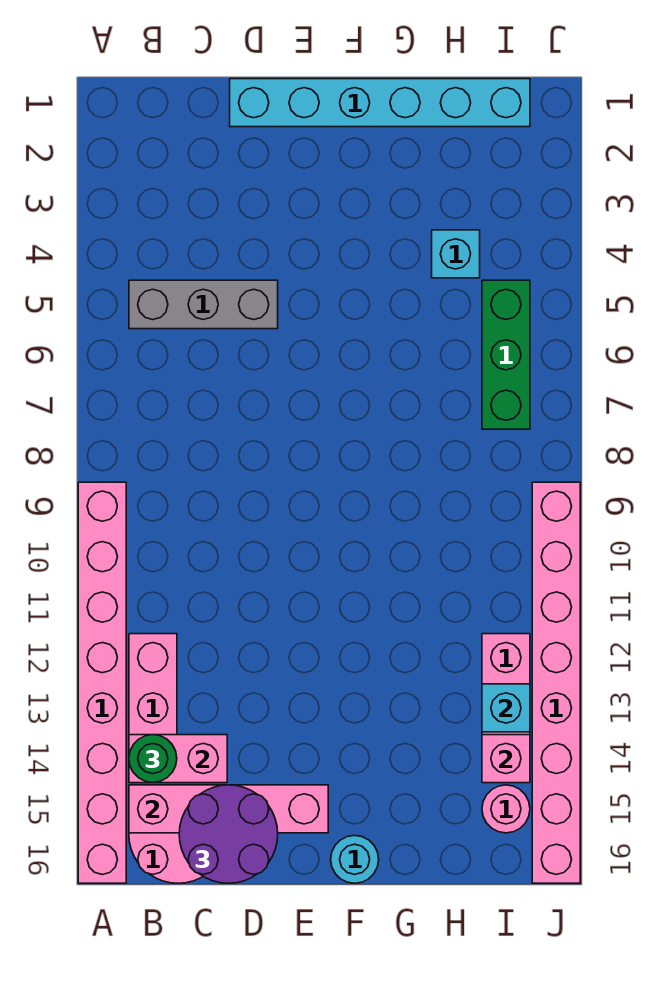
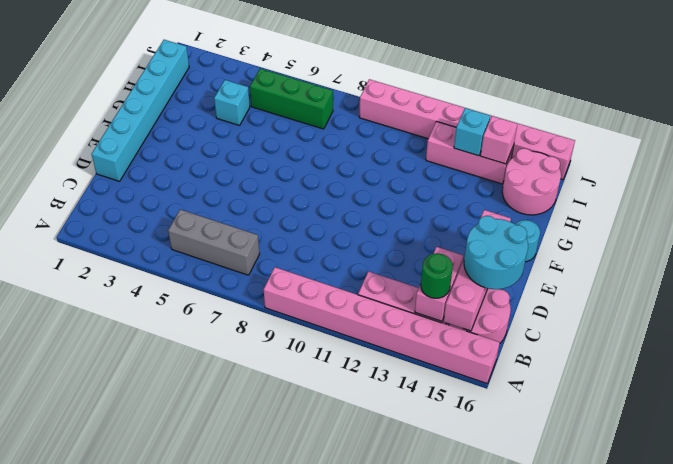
grey 1x3 brick [129,280,278,329] -> grey 1x3 brick turned to [168,209,260,275]
purple 2x2 round brick [179,785,278,883] -> cyan 2x2 round brick [464,216,528,289]
pink 1x1 round brick [482,785,530,833] -> pink 2x2 round brick [502,148,561,215]

